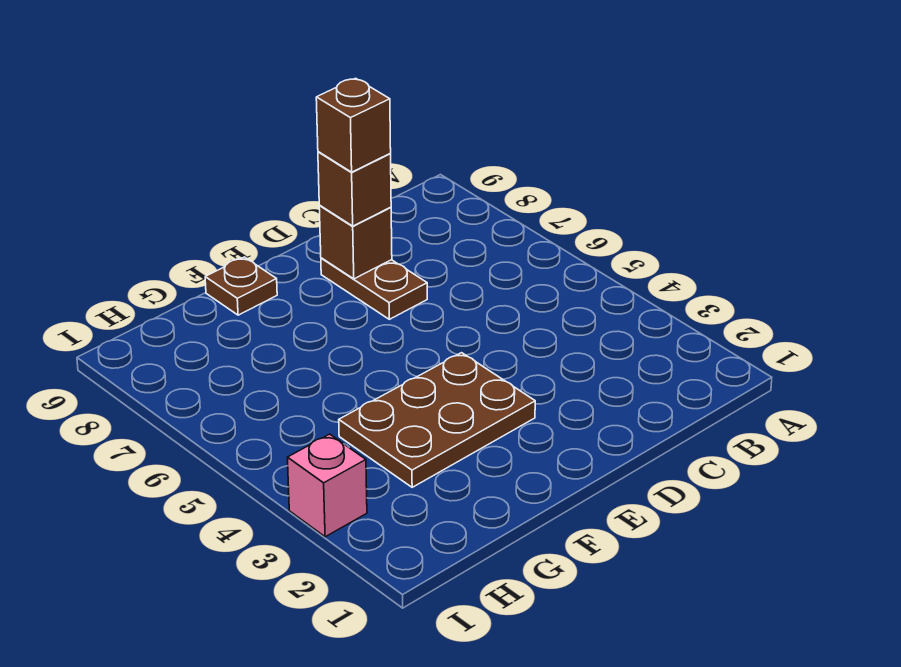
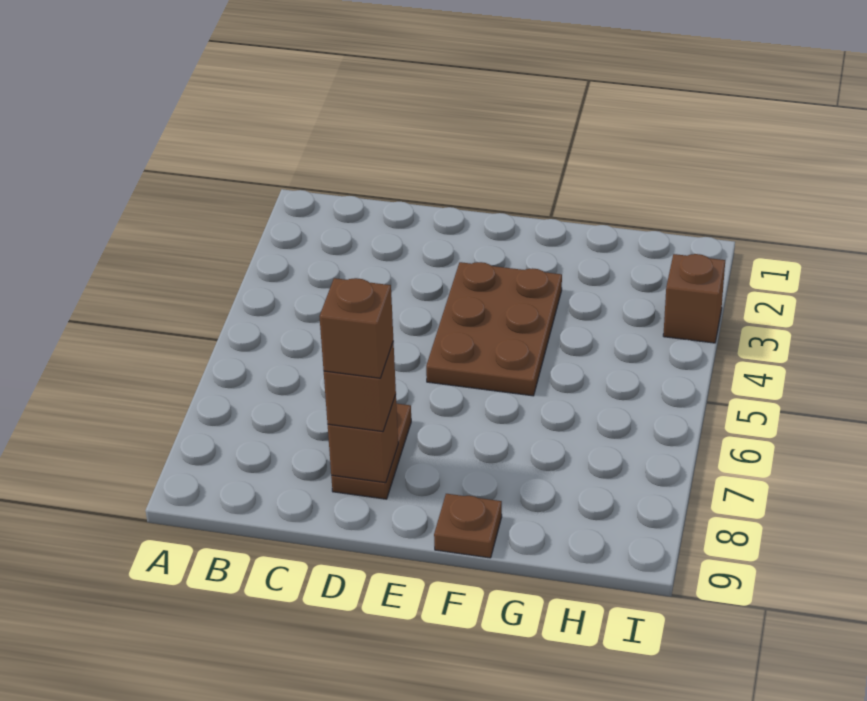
brown 2x3 plate [339,353,535,487] -> brown 2x3 plate turned to [426,262,562,396]
pink 1x1 brick [287,434,367,537] -> brown 1x1 brick [663,254,725,343]

